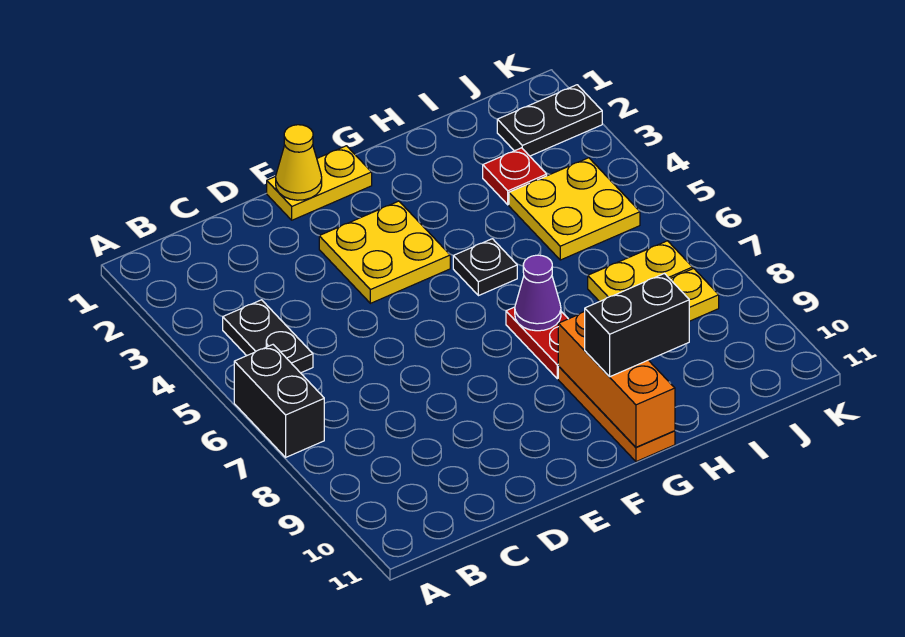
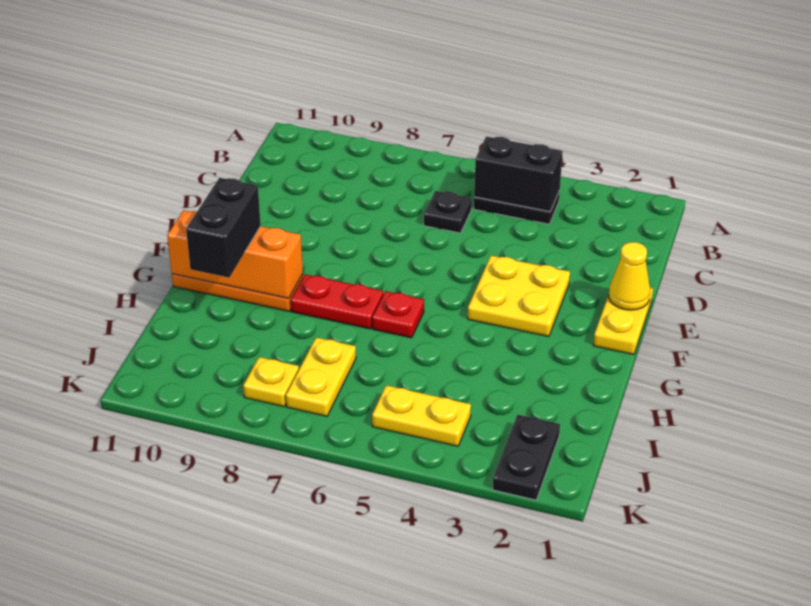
black 1x2 brick [234,345,324,457] -> black 1x2 brick moved to [474,137,563,212]
black 1x1 plate [453,239,517,296] -> black 1x1 plate moved to [424,191,472,233]
purple 1x1 cone [515,255,561,331] -> none
red 1x1 plate [483,148,547,205] -> red 1x1 plate moved to [372,291,424,338]
yellow 2x2 plate [509,158,640,260] -> yellow 1x2 plate [372,385,471,446]

